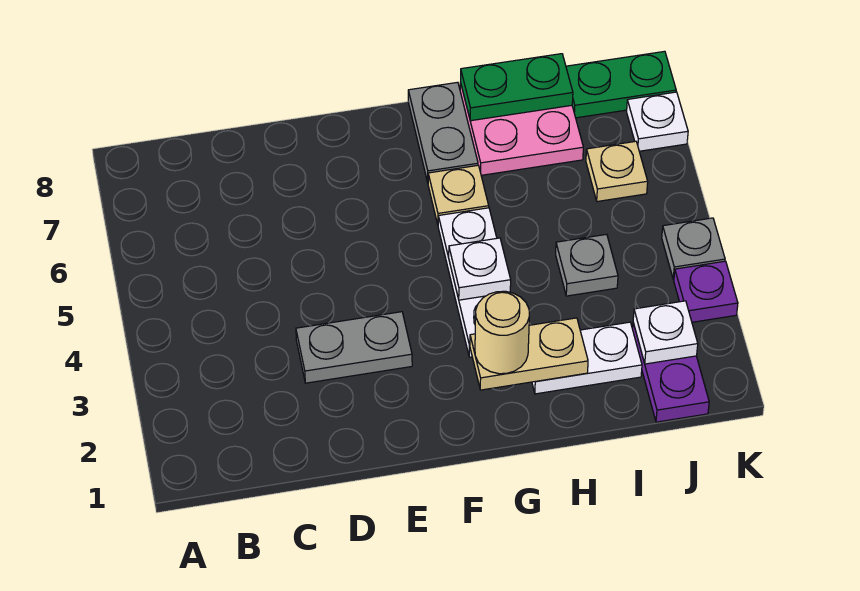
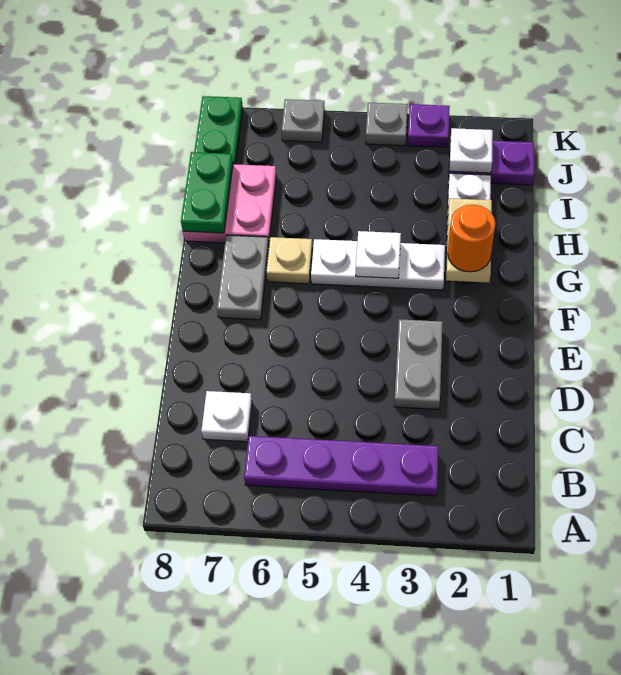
none -> purple 1x4 plate [244,436,438,496]
tan 1x1 round brick [475,291,529,374] -> orange 1x1 round brick [448,205,495,272]
grey 1x2 plate [408,82,478,182] -> grey 1x2 plate turned to [217,235,269,320]
grey 1x1 plate [556,234,618,296] -> grey 1x1 plate moved to [281,99,325,142]
tan 1x1 plate [586,141,648,201] -> none
white 1x1 plate [627,92,688,151] -> white 1x1 plate moved to [201,391,252,442]

